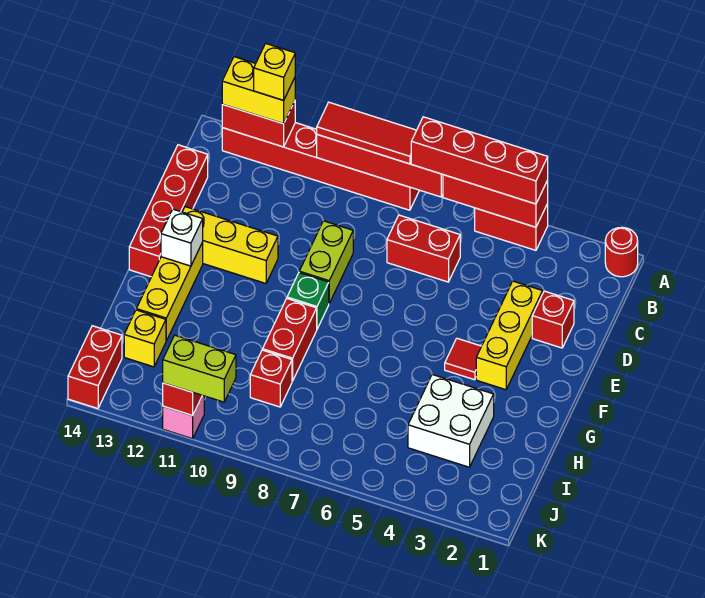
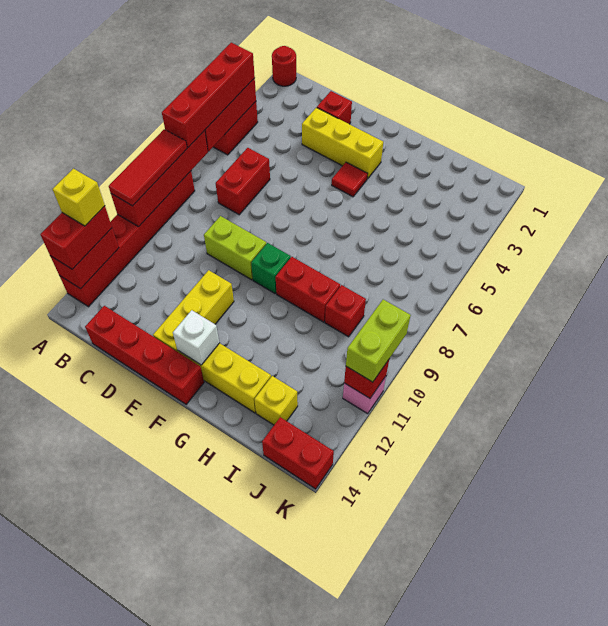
yellow 1x2 brick [222,57,295,124] -> red 1x2 brick [40,206,112,269]
white 2x2 brick [408,375,494,467] -> none

